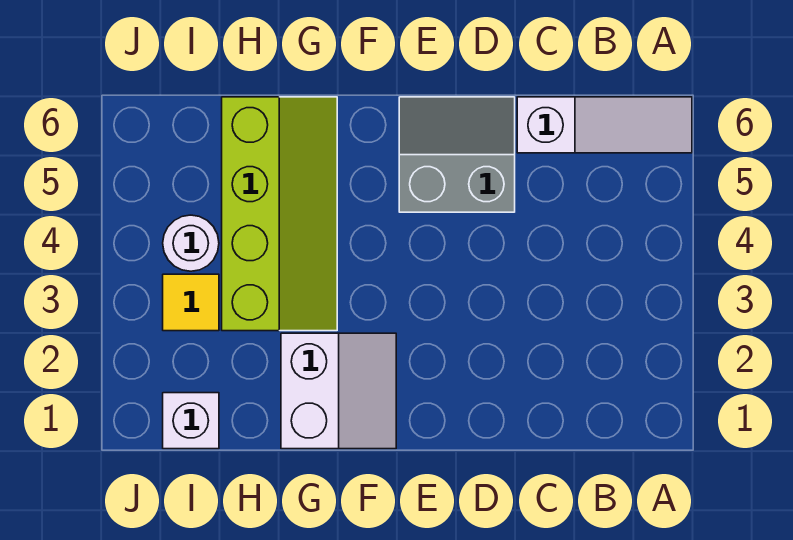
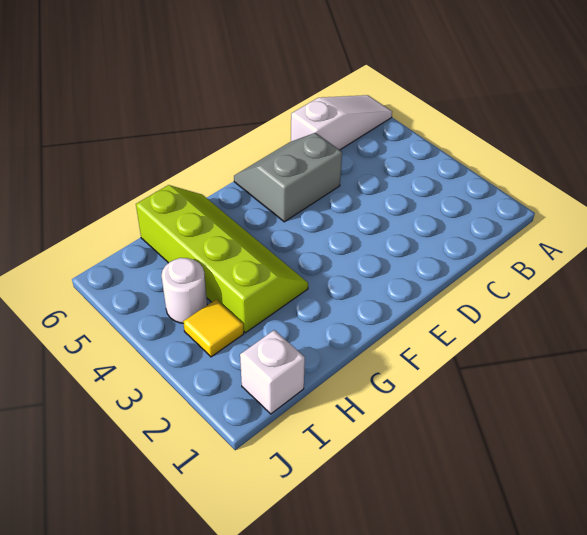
white 2x2 slope [281,333,396,449] -> none

